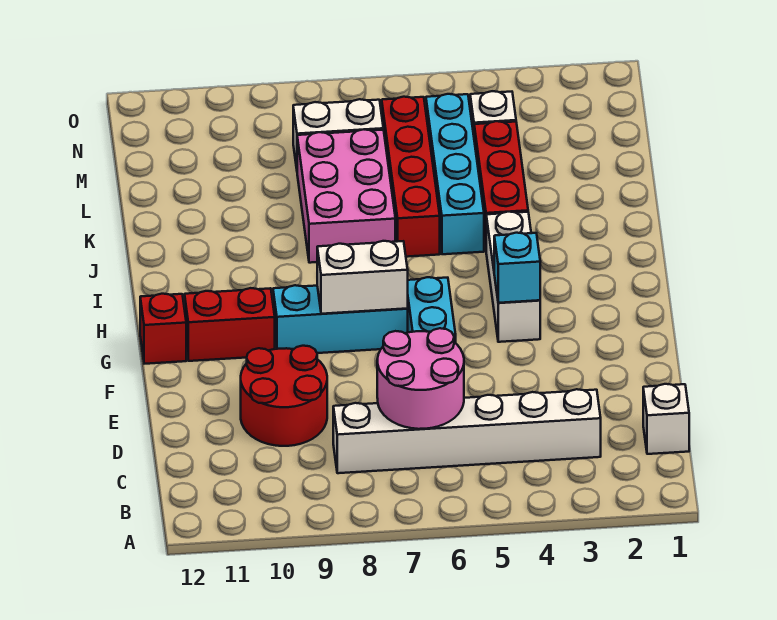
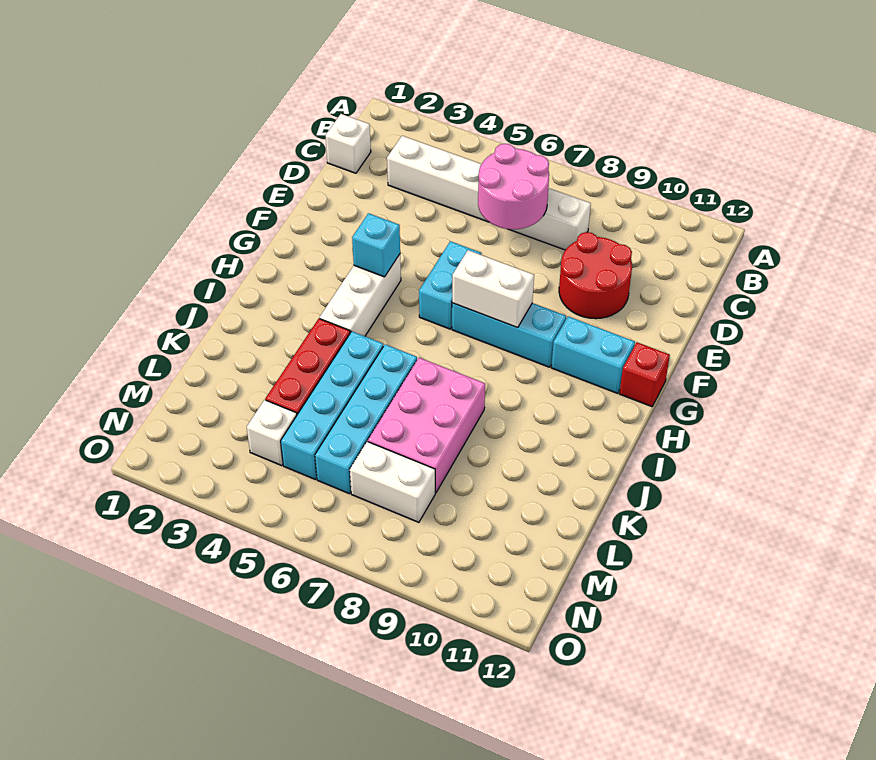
red 1x2 brick [185,288,275,361] -> cyan 1x2 brick [551,316,635,393]
red 1x4 brick [382,97,440,257] -> cyan 1x4 brick [315,344,417,494]

